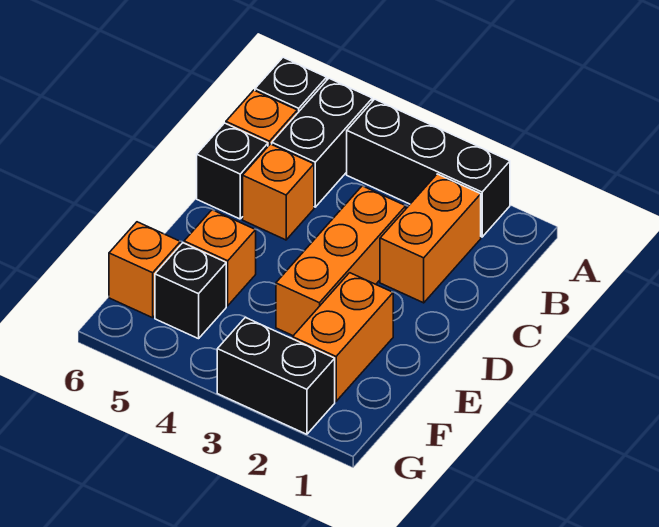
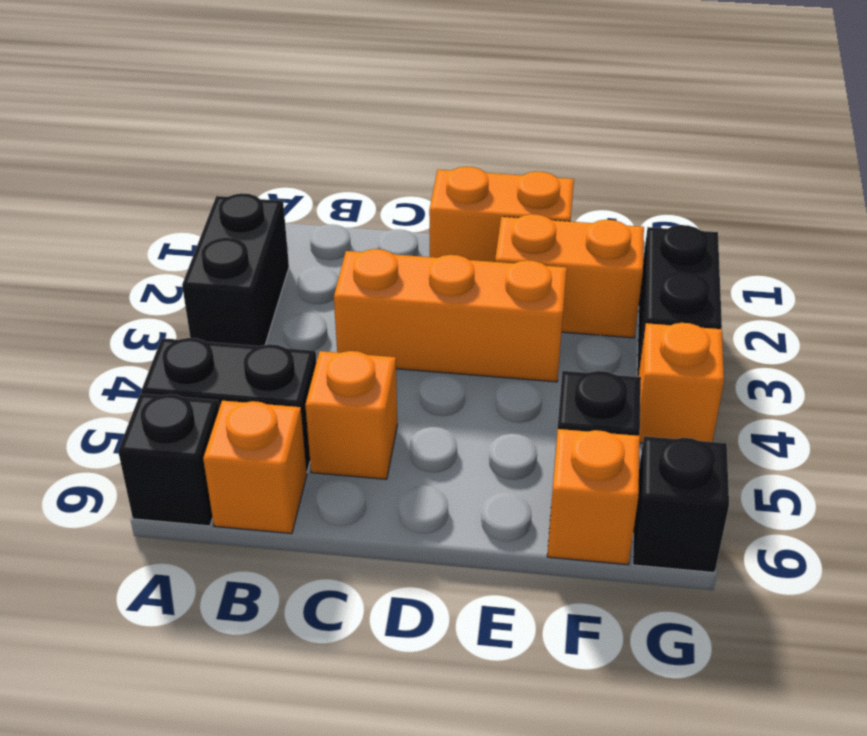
black 1x3 brick [347,99,510,237] -> black 1x2 brick [182,193,289,346]
orange 1x2 brick [380,174,481,303] -> orange 1x2 brick moved to [429,167,574,262]
black 1x1 brick [197,123,268,219] -> black 1x1 brick moved to [633,436,729,573]
orange 1x1 brick [184,210,256,306] -> orange 1x1 brick moved to [639,323,724,443]

